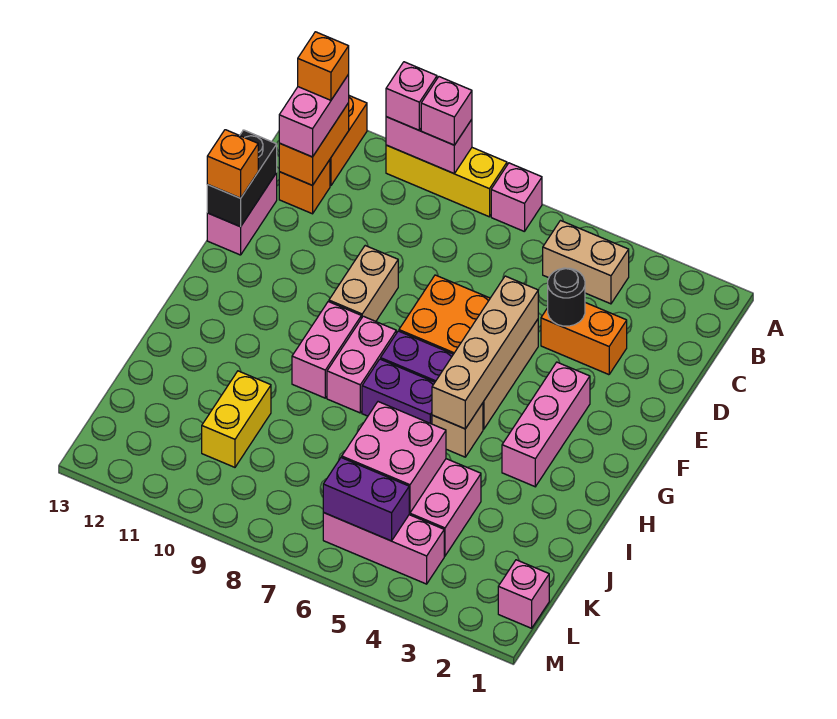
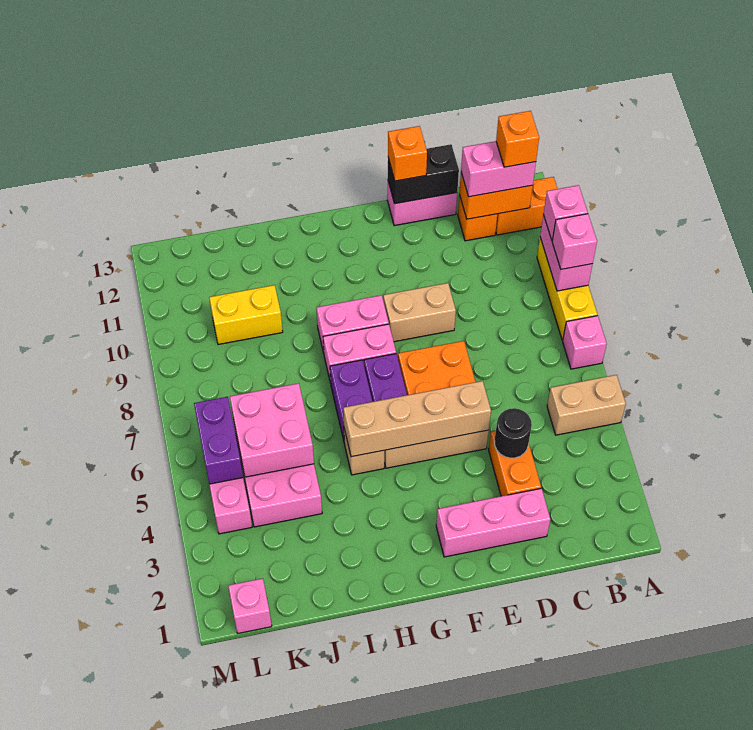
tan 1x2 brick [543,221,629,304] -> tan 1x2 brick turned to [547,375,626,435]
pink 1x3 brick [502,362,590,487] -> pink 1x3 brick moved to [436,488,550,557]

